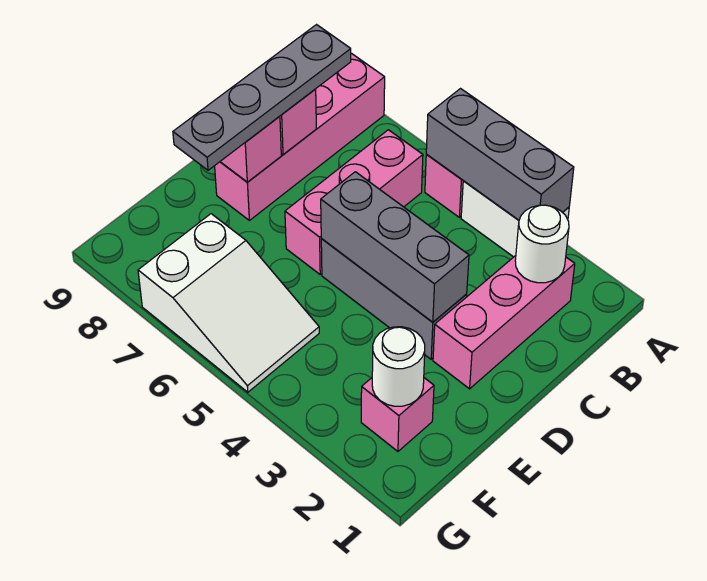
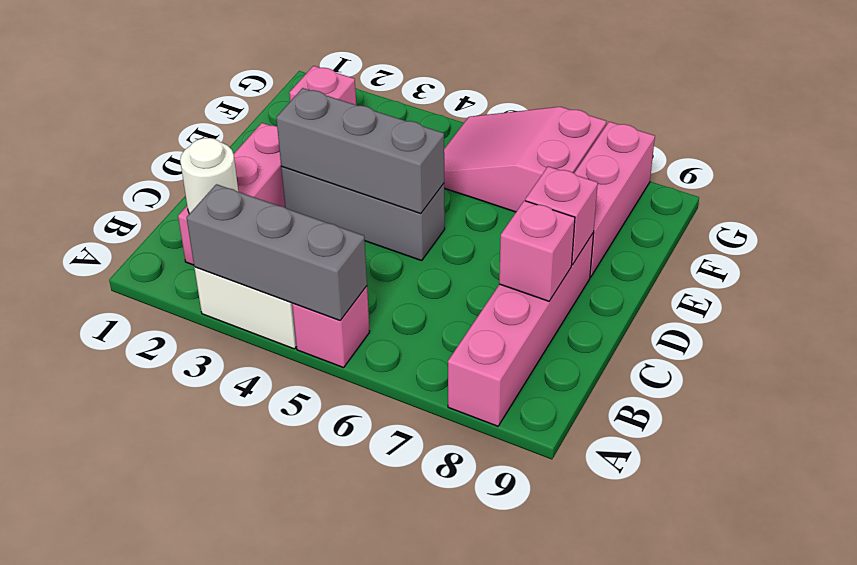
pink 1x3 brick [285,130,423,274] -> pink 1x3 brick moved to [574,122,655,277]
grey 1x4 plate [173,25,351,170] -> none
white 1x1 round brick [372,327,425,406] -> none
white 2x3 slope [138,214,319,392] -> pink 2x3 slope [444,107,607,212]

